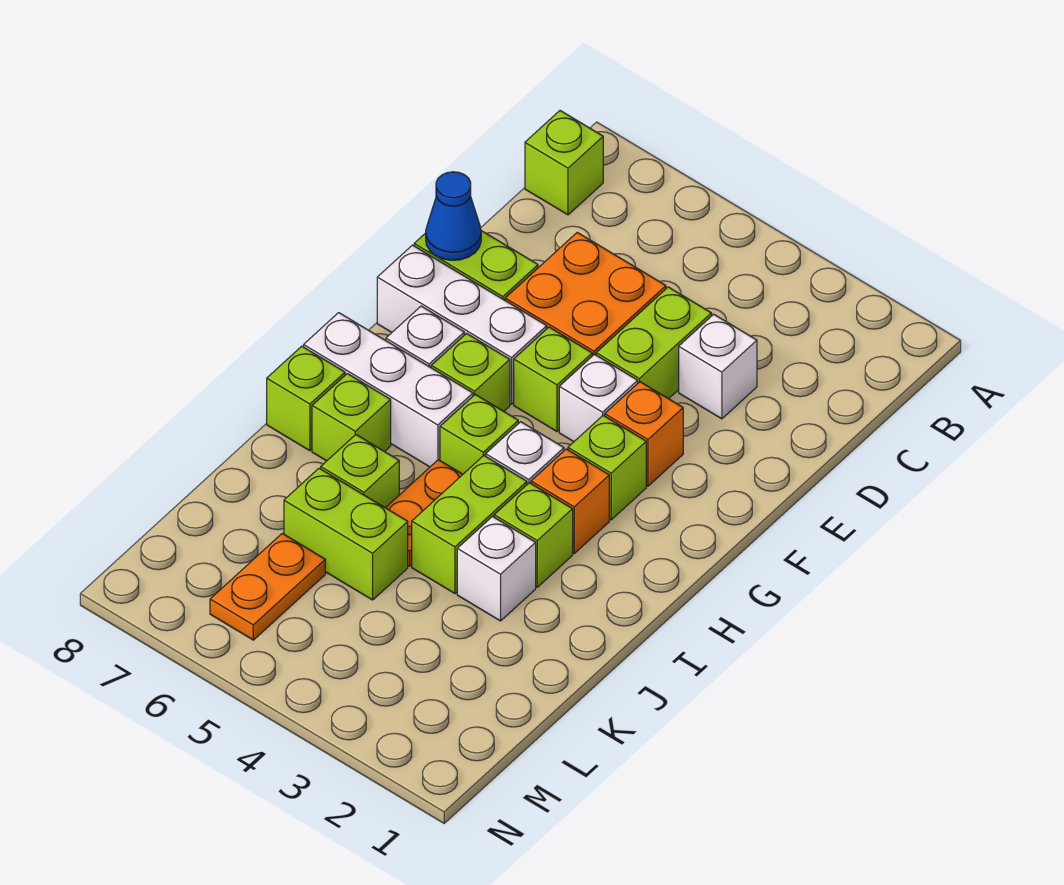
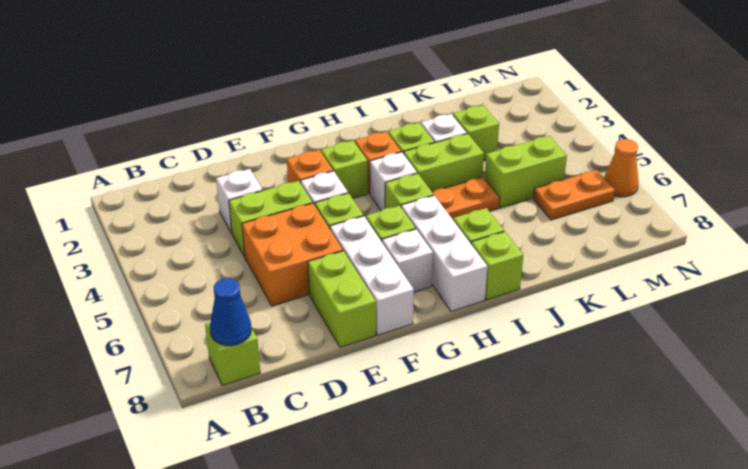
blue 1x1 cone [426,172,481,260] -> blue 1x1 cone moved to [210,278,251,346]
lime 1x1 brick [321,435,399,508] -> lime 1x1 brick moved to [453,105,499,161]
lime 1x2 brick [284,468,408,600] -> lime 1x2 brick turned to [485,136,567,208]
none -> orange 1x1 cone [604,139,639,197]

